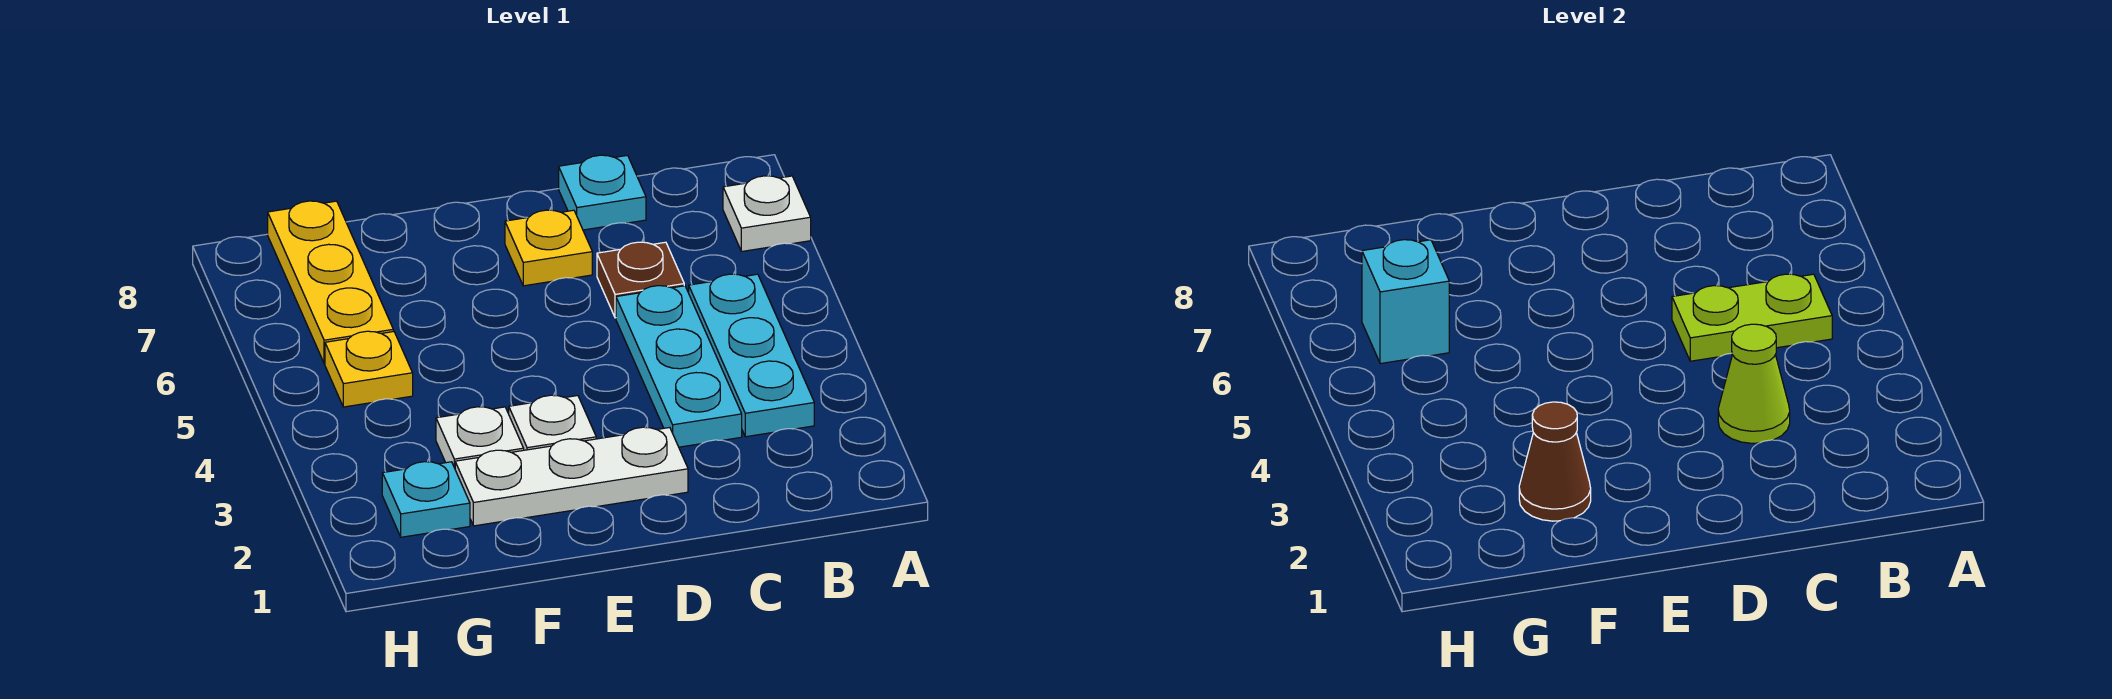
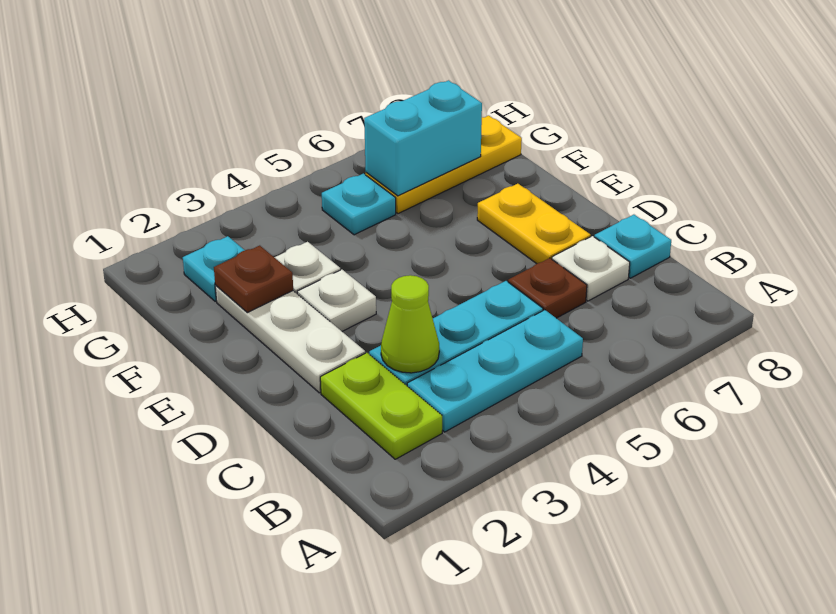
white 1x1 plate [723,176,811,251] -> white 1x1 plate moved to [552,236,630,301]
lime 1x2 plate [1672,274,1832,361] -> lime 1x2 plate moved to [320,353,442,459]
yellow 1x1 plate [505,210,592,286] -> yellow 1x2 plate [477,184,591,264]
brown 1x1 cone [1519,402,1591,521] -> brown 1x1 plate [214,246,293,313]
yellow 1x1 plate [325,331,413,407] -> cyan 1x1 plate [322,173,396,235]
cyan 1x1 brick [1362,240,1449,364] -> cyan 1x2 brick [364,80,482,196]

